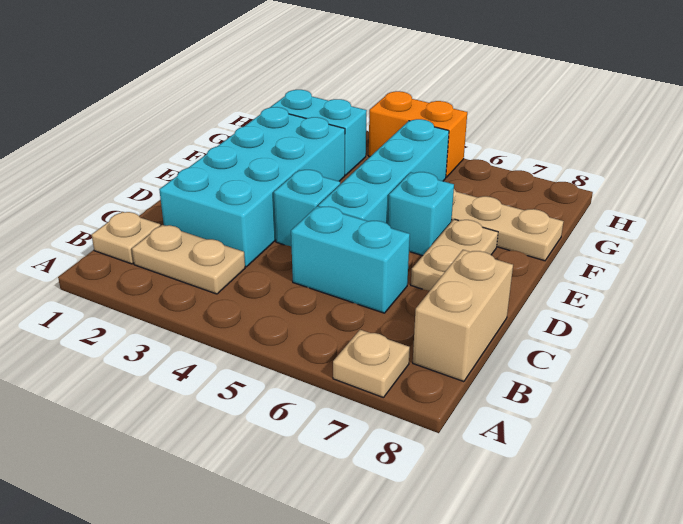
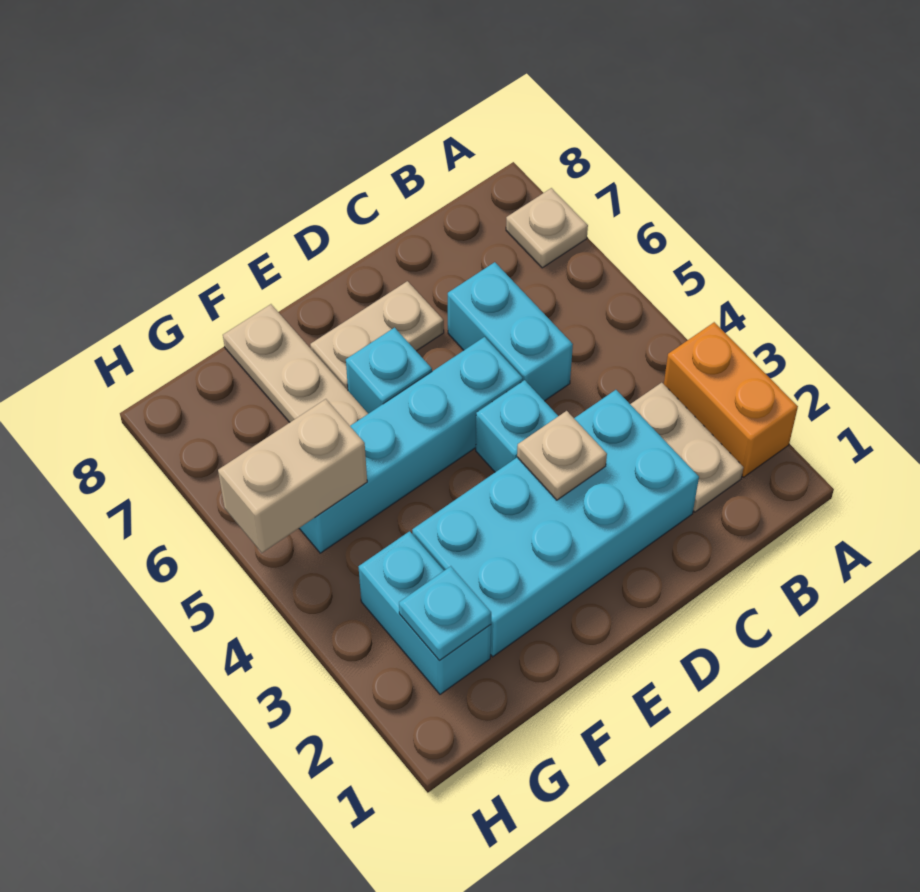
tan 1x1 plate [92,212,160,264] -> tan 1x1 plate moved to [517,411,607,500]
tan 1x2 brick [413,250,513,382] -> tan 1x2 brick moved to [218,399,367,553]
none -> cyan 1x1 plate [399,566,491,660]
orange 1x2 brick [369,91,467,177] -> orange 1x2 brick moved to [664,322,798,477]

